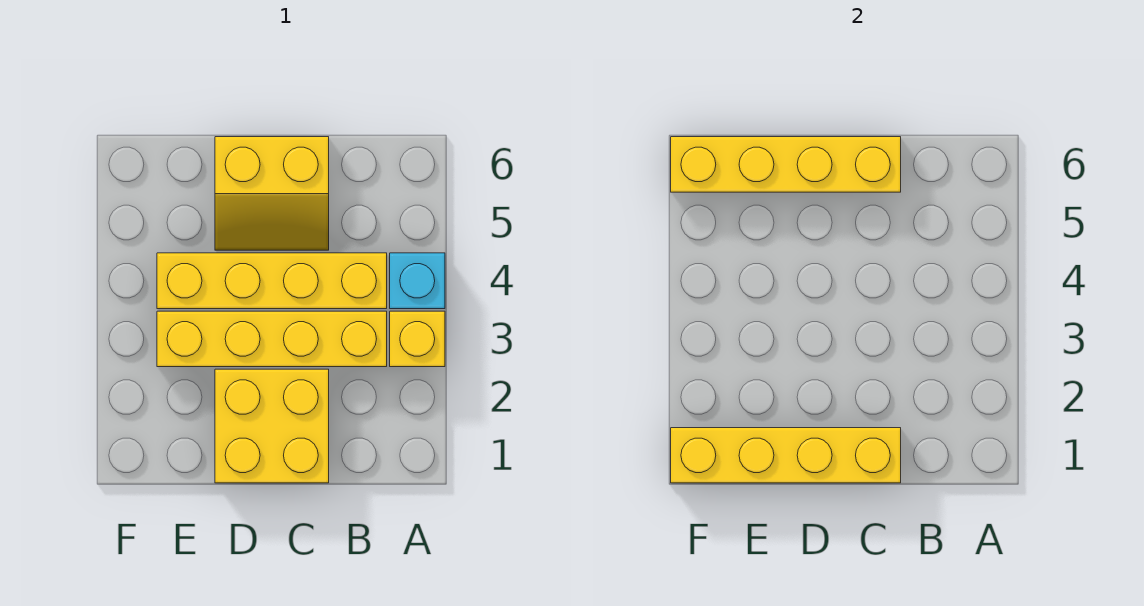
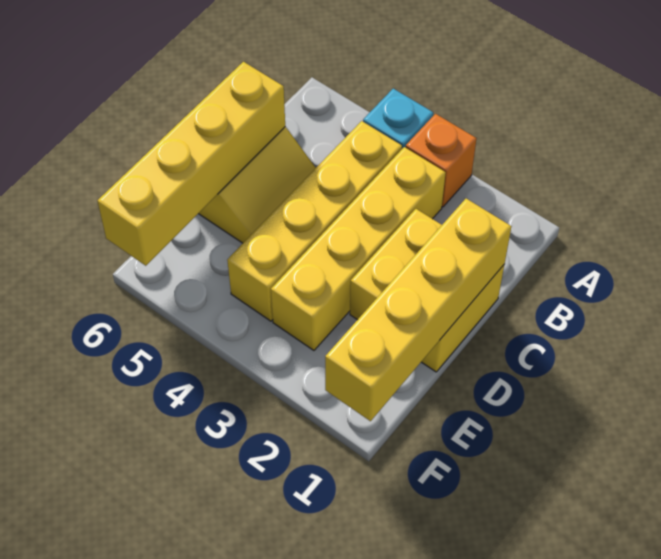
yellow 1x1 brick [390,311,445,367] -> orange 1x1 brick [406,114,477,207]

